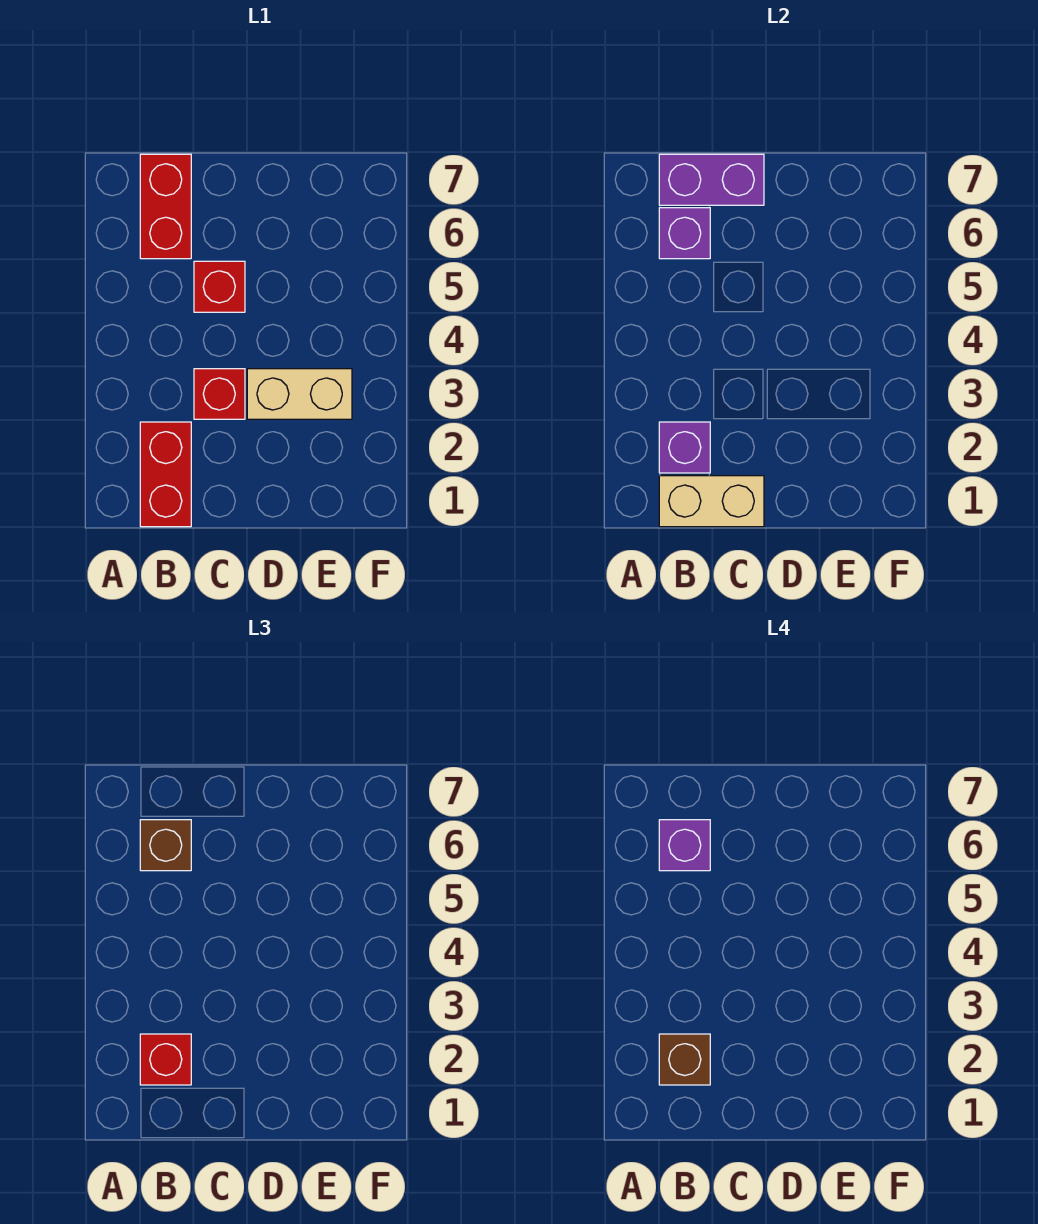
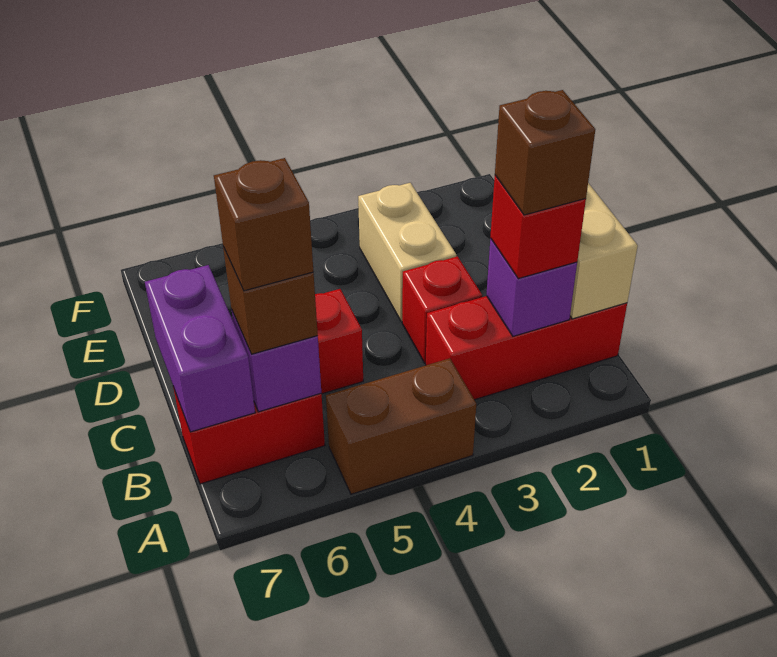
none -> brown 1x2 brick [326,358,476,494]
red 1x2 brick [140,422,191,527] -> red 1x3 brick [426,296,627,400]
purple 1x1 brick [659,820,710,871] -> brown 1x1 brick [214,158,313,291]

